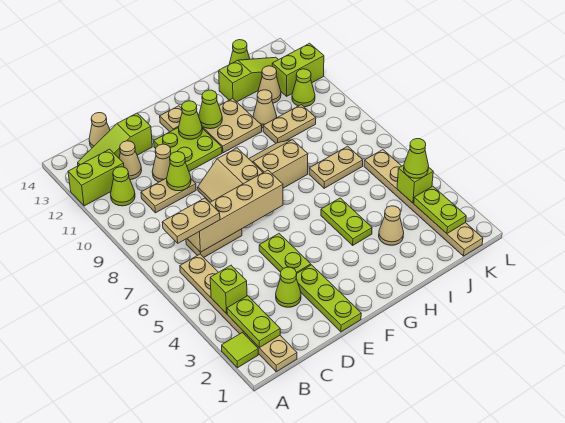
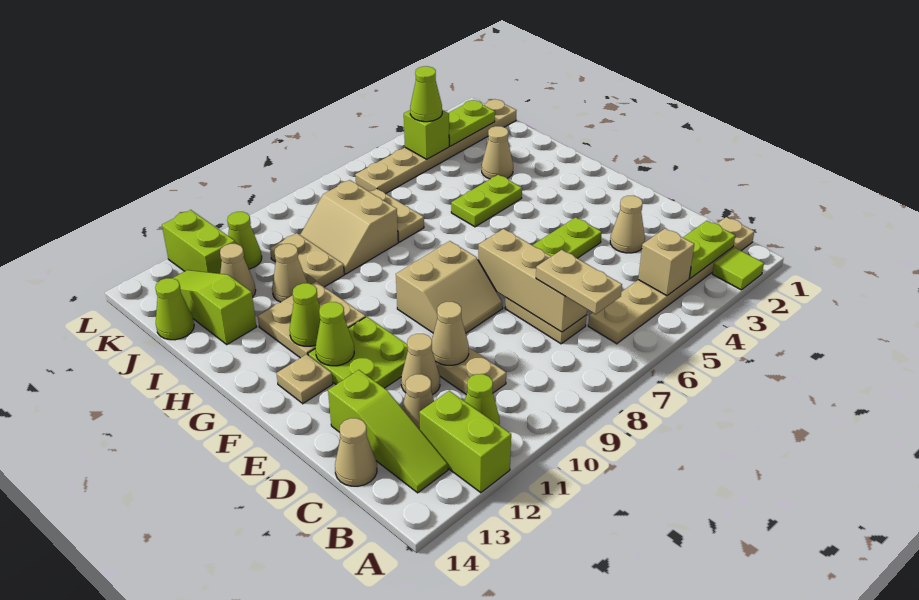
lime 1x1 brick [210,266,247,314] -> tan 1x1 brick [638,228,694,296]
tan 1x4 brick [187,170,283,252] -> tan 1x3 brick [478,229,587,332]
lime 1x1 cone [276,267,301,307] -> tan 1x1 cone [610,196,645,253]
lime 1x1 cone [167,152,191,191] -> tan 1x1 cone [432,302,469,365]
lime 1x3 plate [296,265,361,332] -> none
tan 2x2 slope [249,140,308,188] -> tan 2x2 slope moved to [300,180,398,274]

